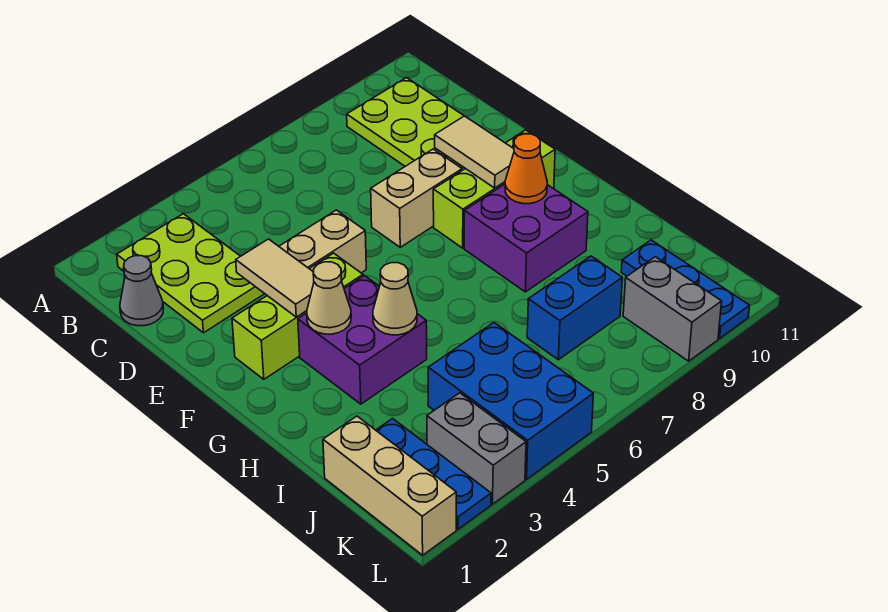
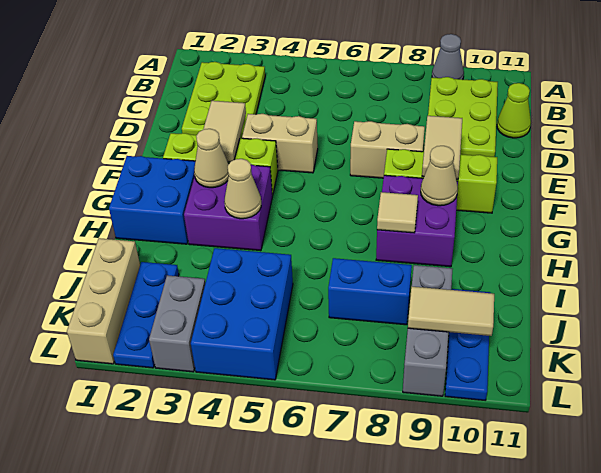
grey 1x1 cone [120,256,164,326] -> grey 1x1 cone moved to [432,34,464,79]
none -> lime 1x1 cone [497,83,531,138]
none -> blue 2x2 brick [109,156,195,244]
orange 1x1 cone [505,134,547,204] -> tan 1x1 cone [421,146,458,206]
none -> tan 1x1 tile [377,192,418,233]
grey 1x2 brick [623,257,722,361] -> grey 1x3 brick [403,265,452,396]
none -> tan 1x2 tile [408,286,494,336]

